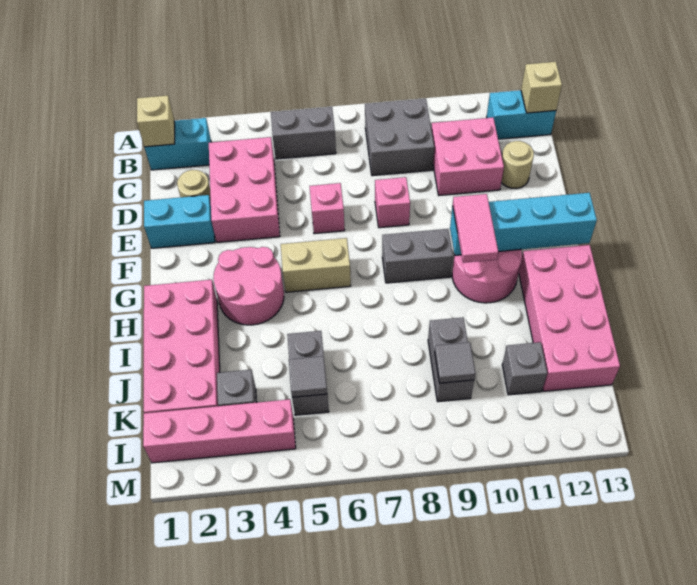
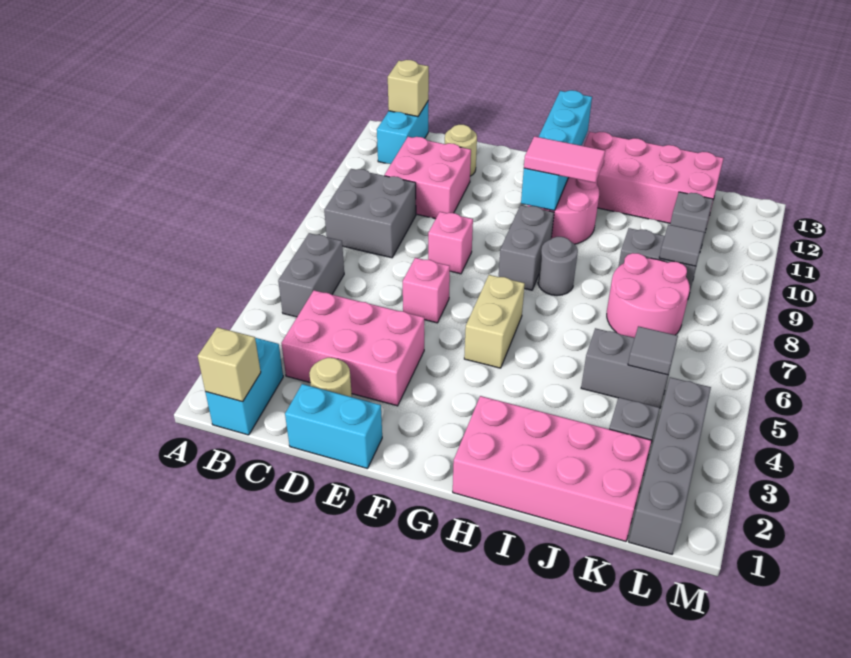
cyan 1x2 brick [144,195,215,248] -> cyan 1x2 brick turned to [285,384,382,469]
pink 2x2 round brick [213,247,284,325] -> pink 2x2 round brick moved to [607,253,690,338]
none -> grey 1x1 round brick [538,237,578,295]
pink 1x4 brick [143,399,296,463] -> grey 1x4 brick [629,377,711,554]

